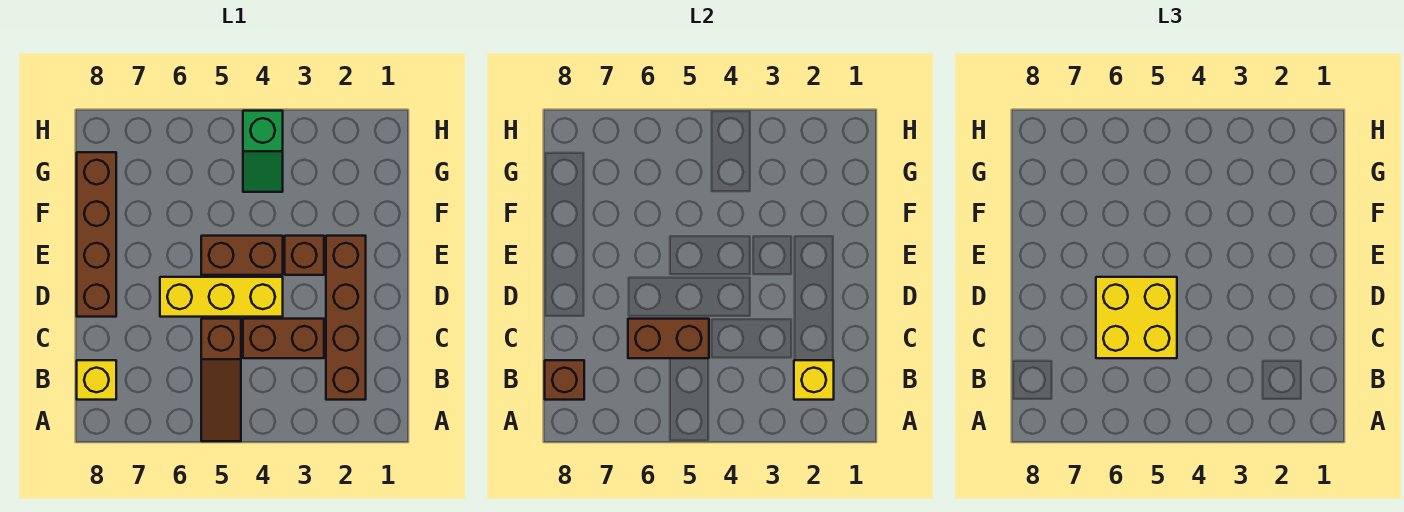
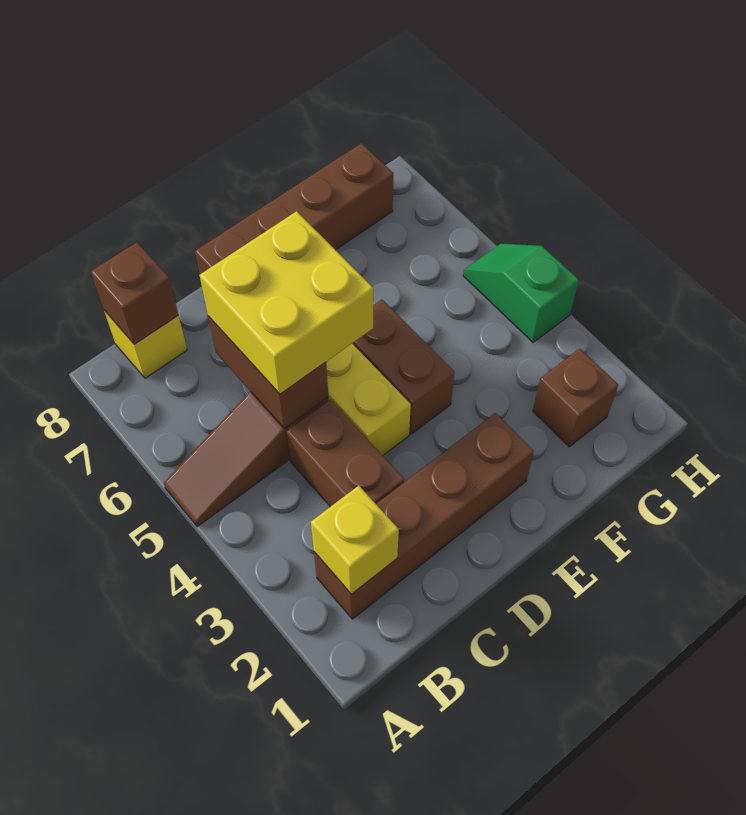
brown 1x1 brick [285,236,324,275] -> brown 1x1 brick moved to [533,348,618,447]
green 1x2 slope [243,111,283,192] -> green 1x2 slope turned to [463,243,579,342]

